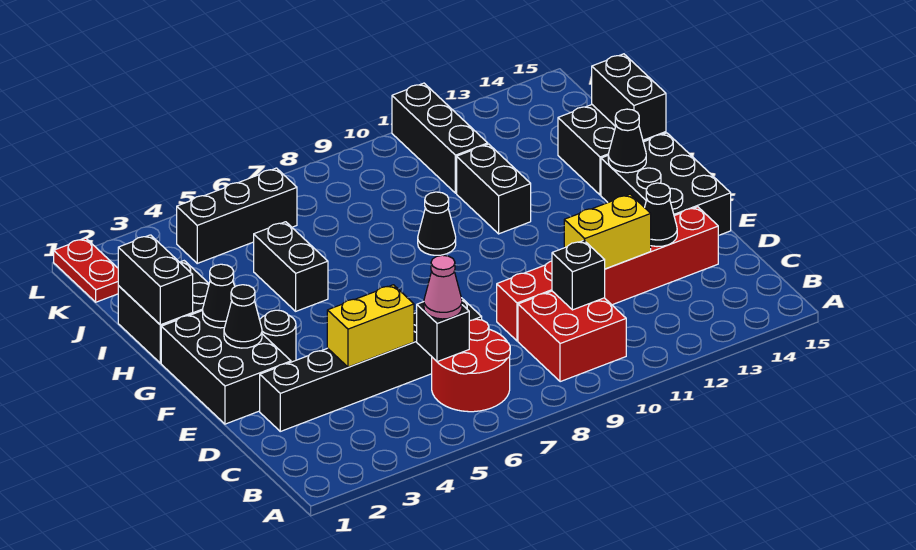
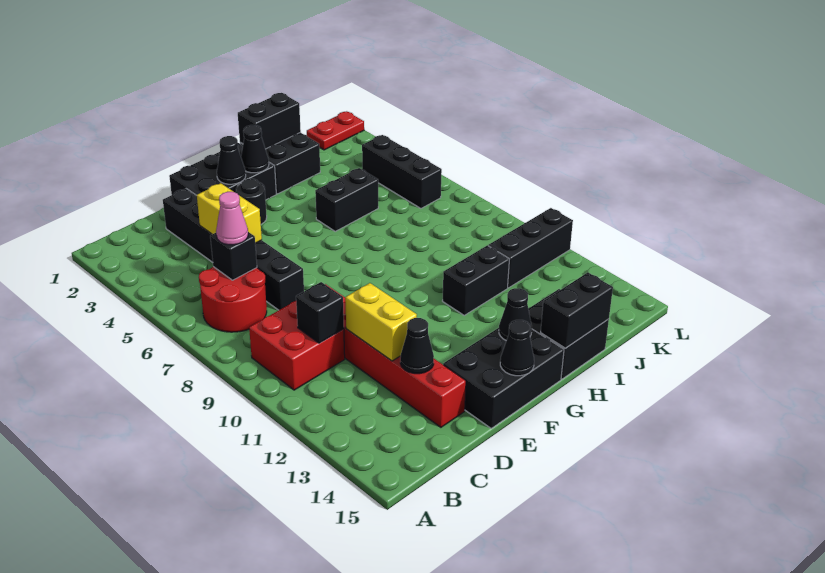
black 1x1 cone [418,192,456,255] -> black 1x1 cone moved to [500,320,534,376]

